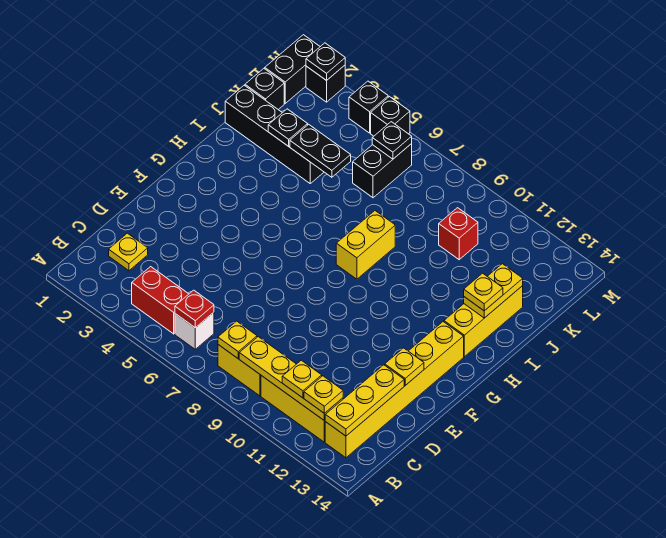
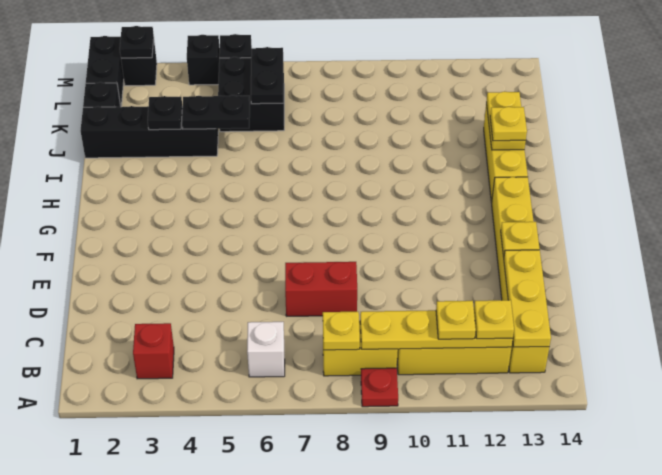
red 1x2 brick [132,267,188,334] -> red 1x2 brick moved to [285,262,357,316]
red 1x1 plate [175,290,214,328] -> red 1x1 plate moved to [361,368,398,407]
yellow 1x1 plate [109,233,148,271] -> none
yellow 1x2 brick [336,211,395,279] -> none
black 1x2 brick [353,144,412,198] -> black 2x2 brick [218,57,284,132]
red 1x1 brick [439,208,478,260] -> red 1x1 brick moved to [133,323,174,379]
black 1x1 plate [372,122,412,159] -> black 1x2 plate [251,47,283,104]

